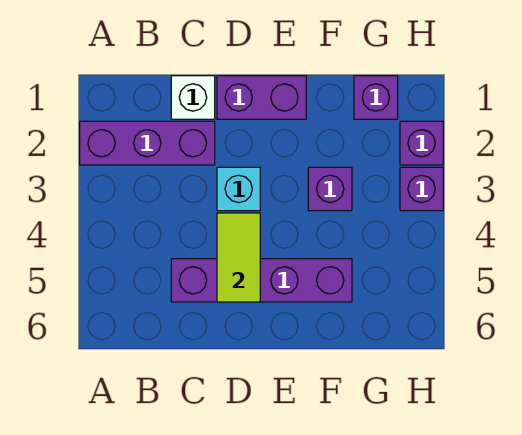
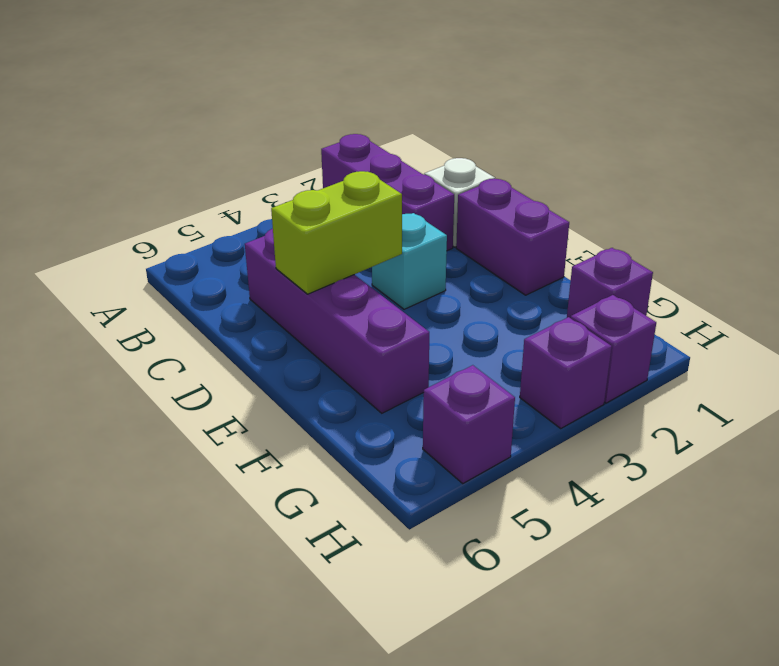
lime 1x2 tile [217,213,260,302] -> lime 1x2 brick [271,171,402,294]
purple 1x1 brick [308,167,352,211] -> purple 1x1 brick moved to [423,365,515,483]

